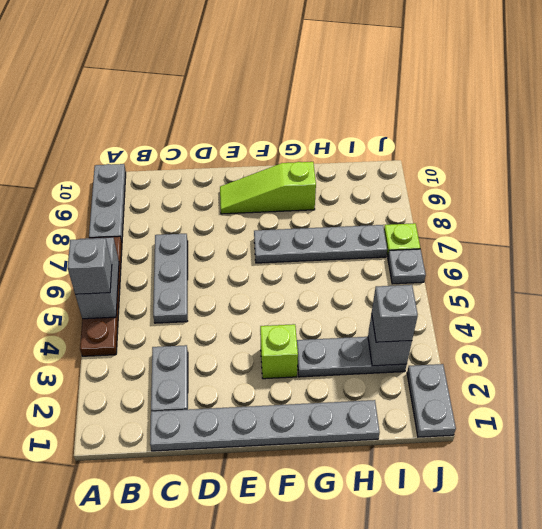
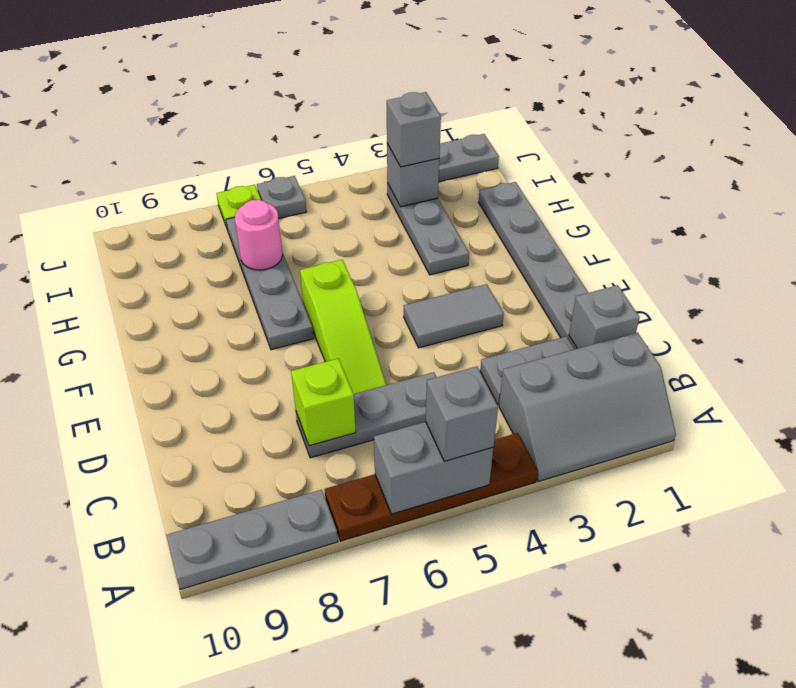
none -> grey 2x3 slope [499,332,676,481]
none -> grey 1x1 brick [569,285,640,349]
none -> grey 1x2 tile [404,284,504,348]
lime 1x3 slope [220,162,316,214] -> lime 1x3 slope moved to [300,260,386,394]
lime 1x1 brick [260,324,298,379] -> lime 1x1 brick moved to [291,358,356,446]
none -> pink 1x1 round brick [235,200,282,270]

